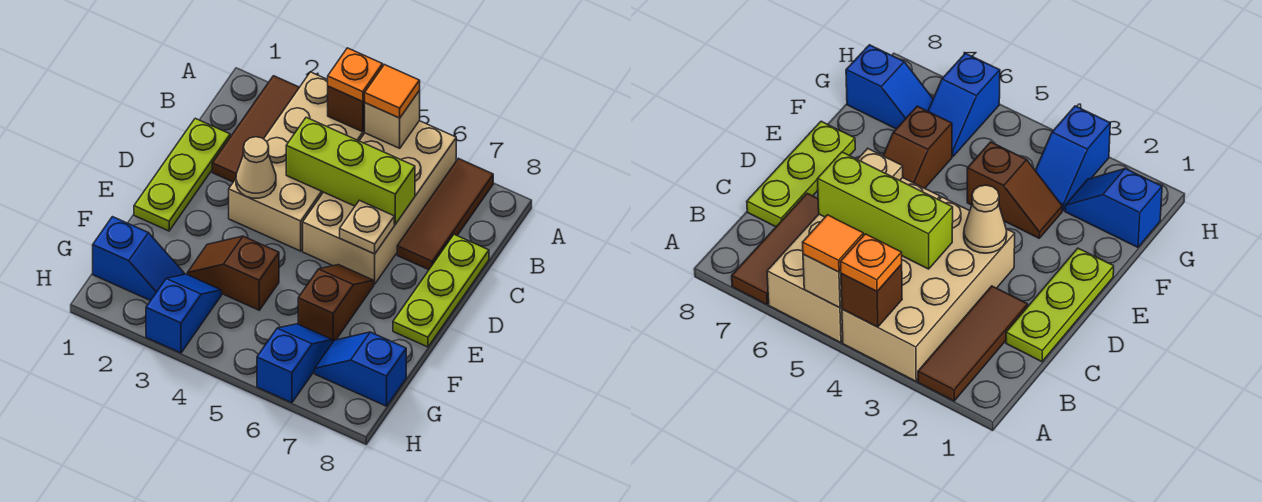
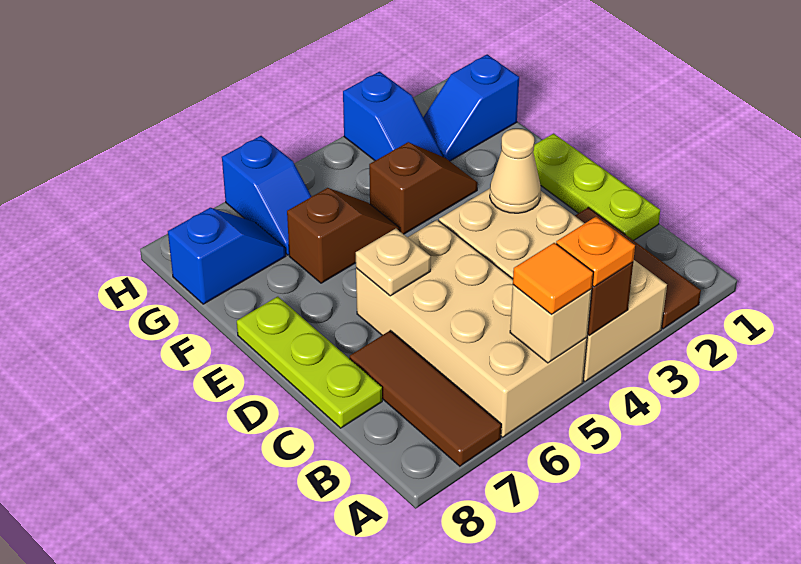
lime 1x3 brick [286,117,415,224] -> none
brown 1x2 slope [298,265,374,343] -> brown 1x2 slope turned to [287,188,400,283]

